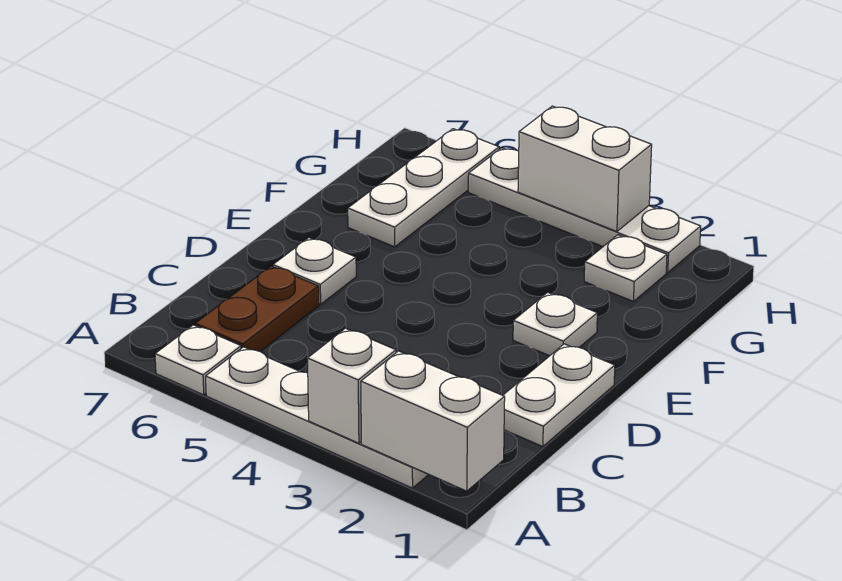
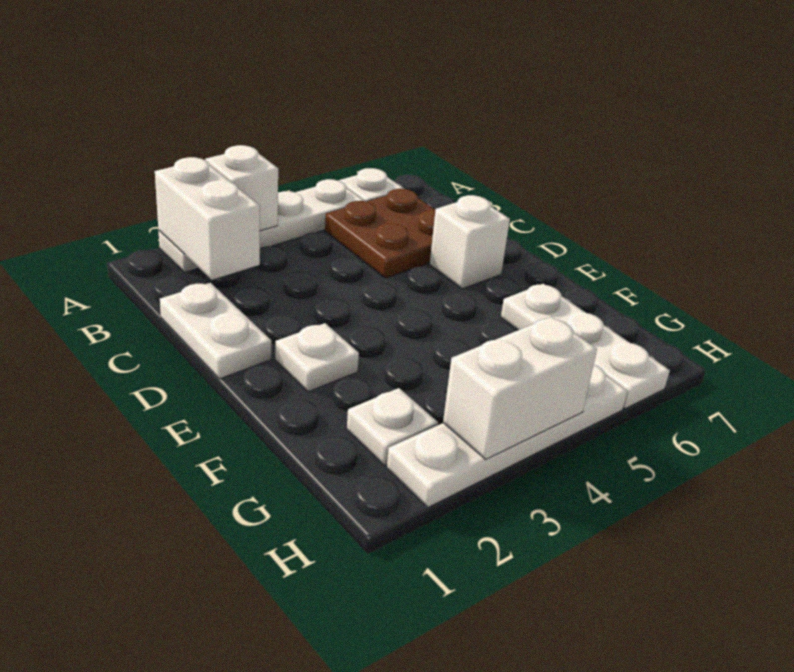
white 1x2 brick [361,351,505,491] -> white 1x2 brick turned to [155,157,260,280]
brown 1x2 plate [195,266,319,351] -> brown 2x2 plate [325,189,435,278]
white 1x1 plate [273,238,356,304] -> white 1x1 brick [430,195,510,289]

